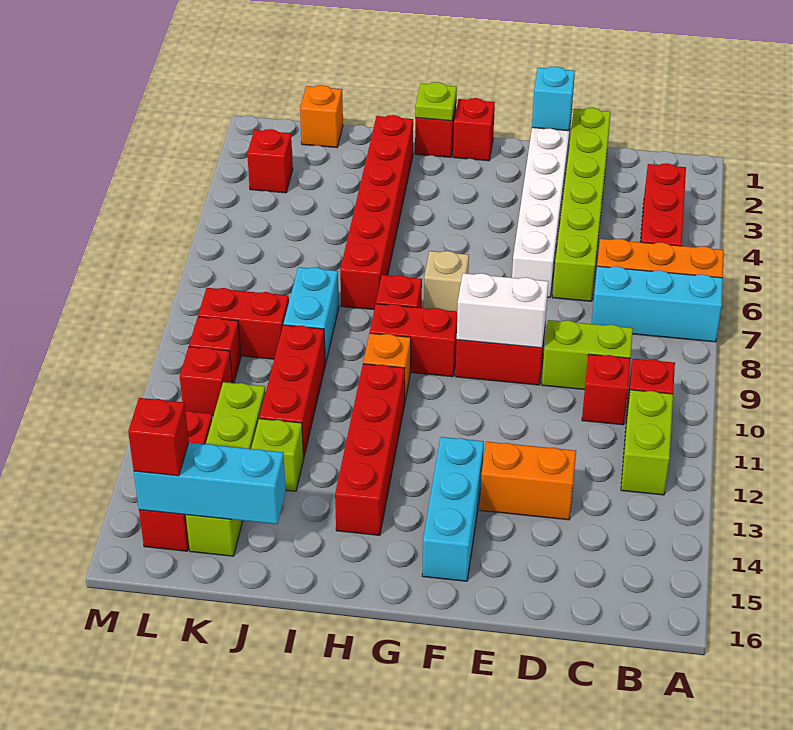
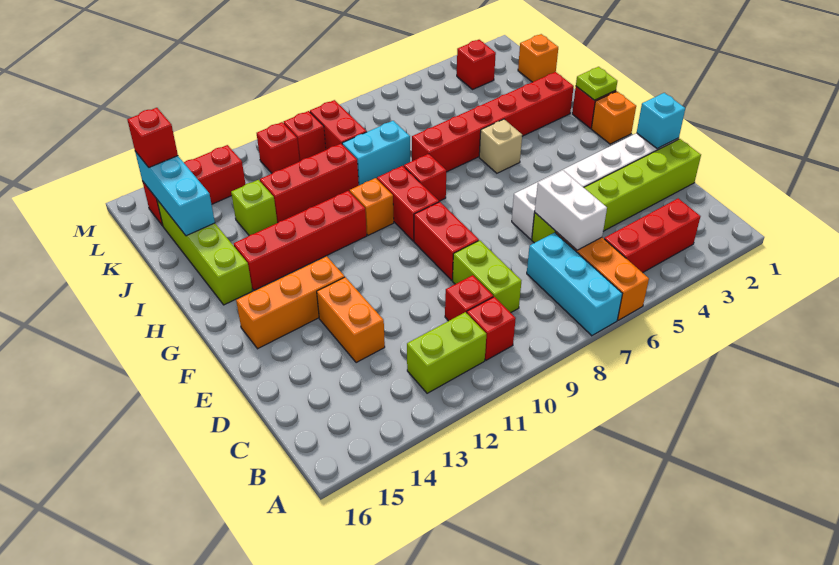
white 1x2 brick [457,273,548,348] -> white 1x2 brick moved to [535,170,607,250]
cyan 1x3 brick [422,437,484,581] -> orange 1x3 brick [236,256,345,349]
red 1x1 brick [453,98,495,161] -> orange 1x1 brick [591,91,636,144]
tan 1x1 brick [424,251,469,311] -> tan 1x1 brick moved to [479,119,522,173]
lime 1x4 brick [186,382,266,556] -> lime 1x4 brick turned to [157,200,252,305]

